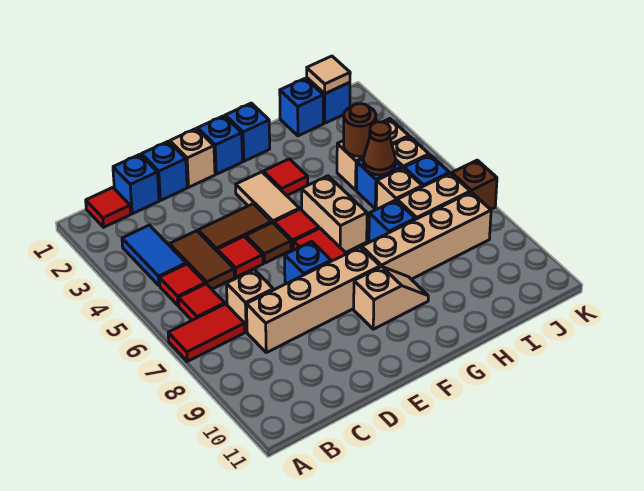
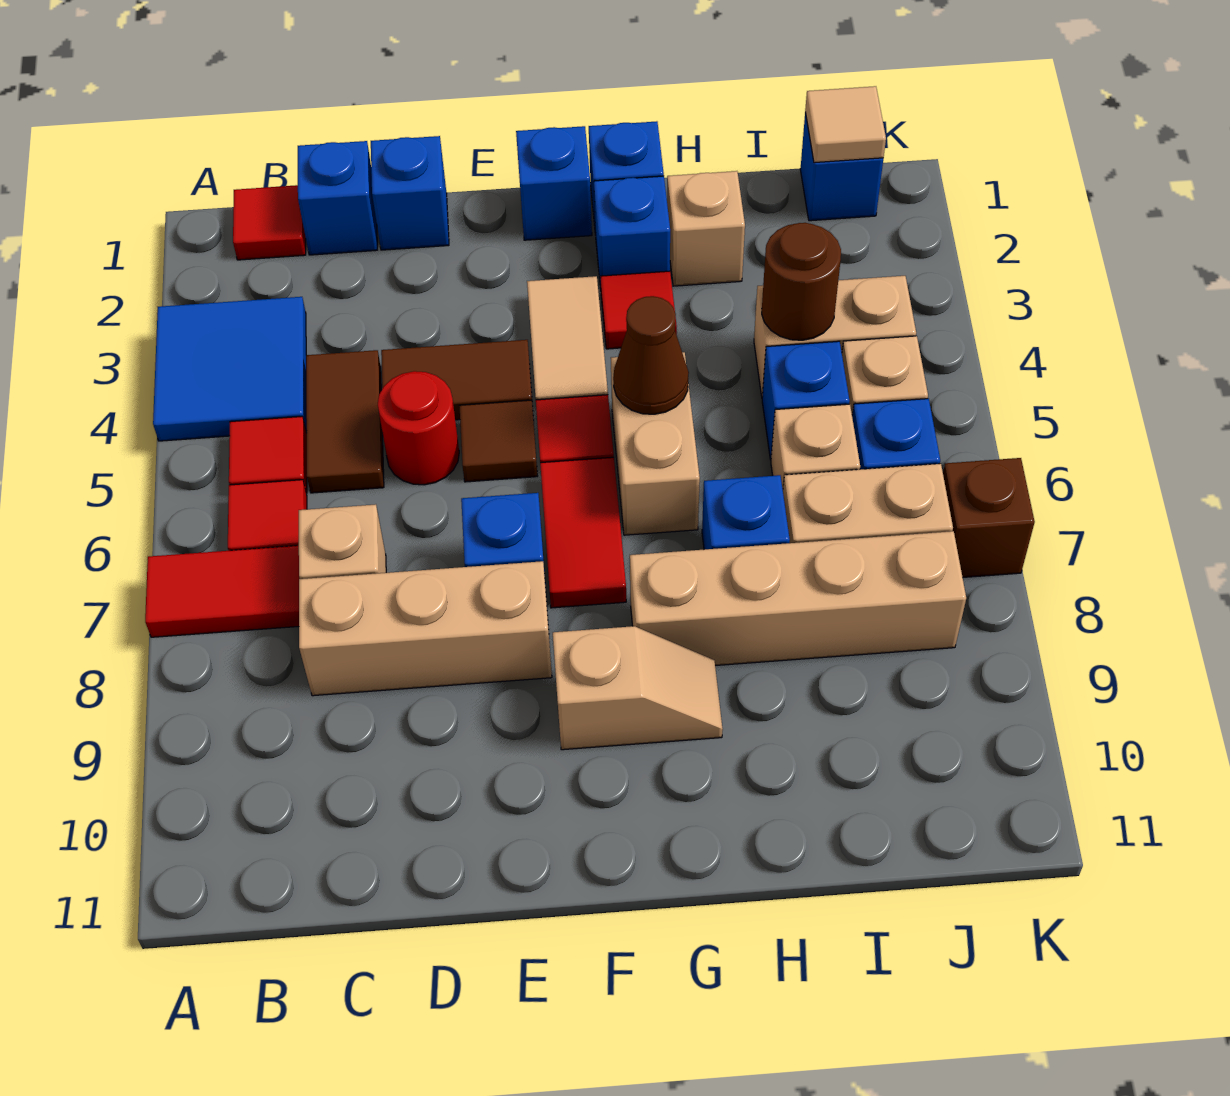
blue 1x2 tile [122,225,186,286] -> blue 2x2 tile [153,297,307,441]
tan 1x4 brick [246,247,380,353] -> tan 1x3 brick [299,561,552,696]
red 1x1 tile [217,236,263,277] -> red 1x1 round brick [378,371,459,485]
tan 1x1 brick [170,129,215,187] -> tan 1x1 brick moved to [667,171,745,286]
blue 1x1 brick [280,78,323,136] -> blue 1x1 brick moved to [594,176,670,289]
brown 1x1 cone [363,122,396,175] -> brown 1x1 cone moved to [613,296,689,414]

